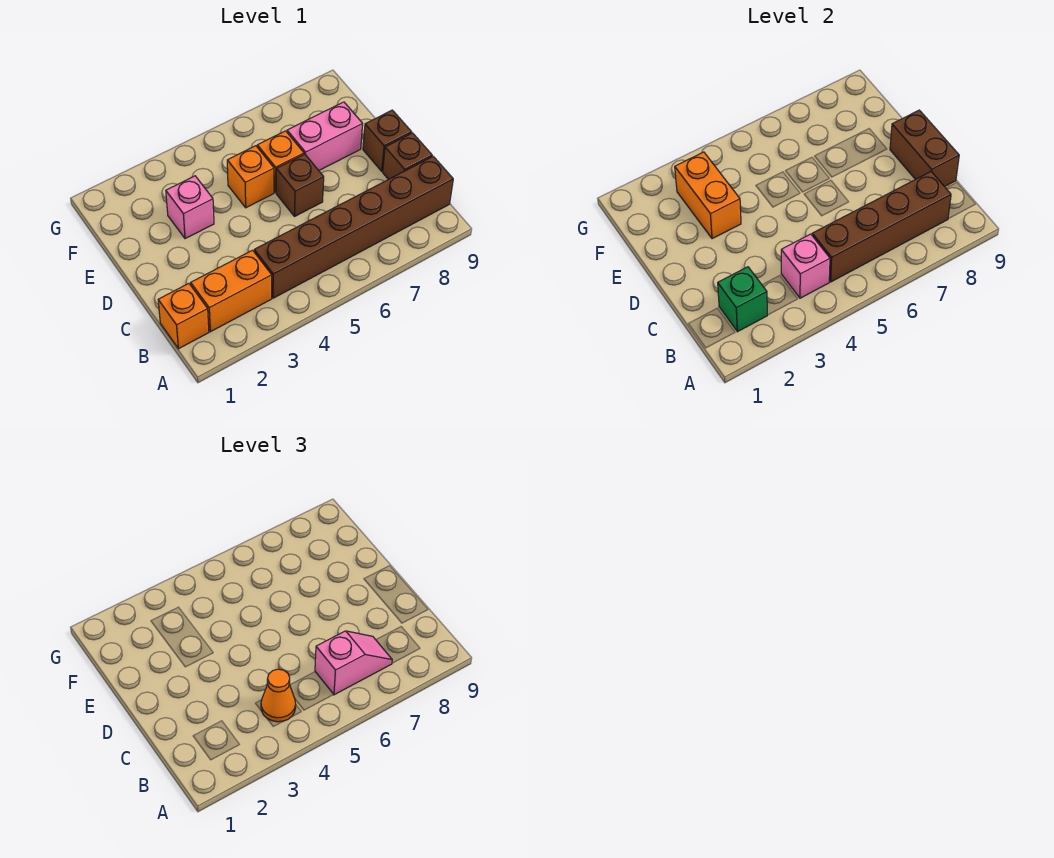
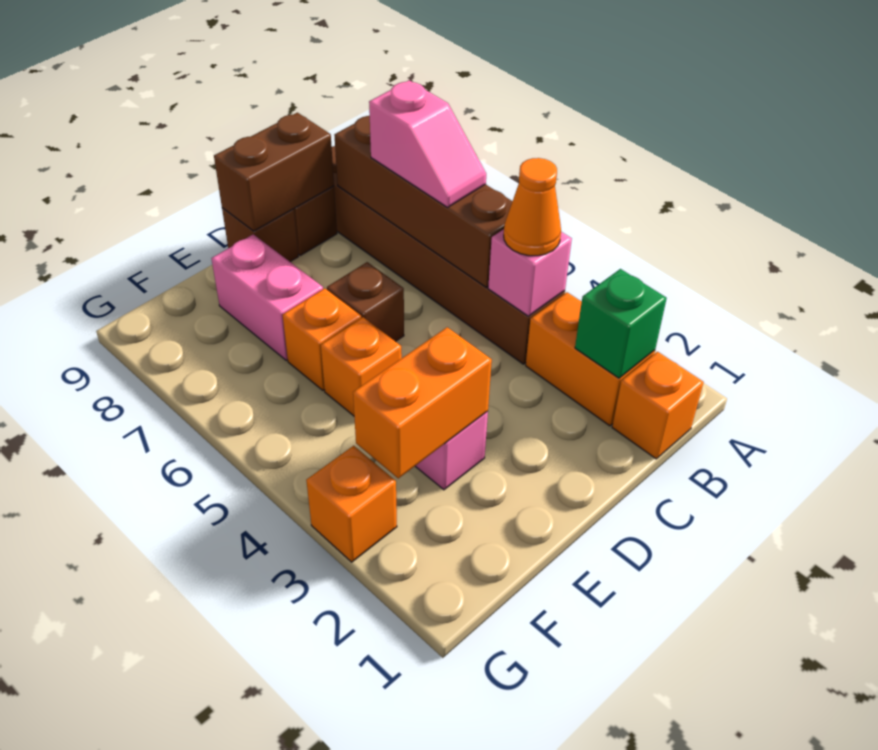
pink 1x2 slope [315,631,392,695] -> pink 1x2 slope turned to [369,80,486,207]
none -> orange 1x1 brick [306,446,397,562]

